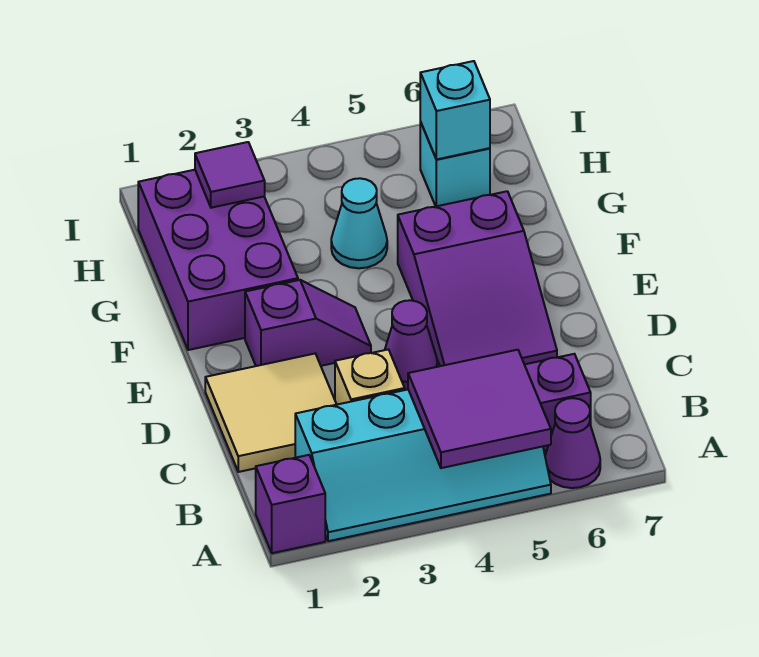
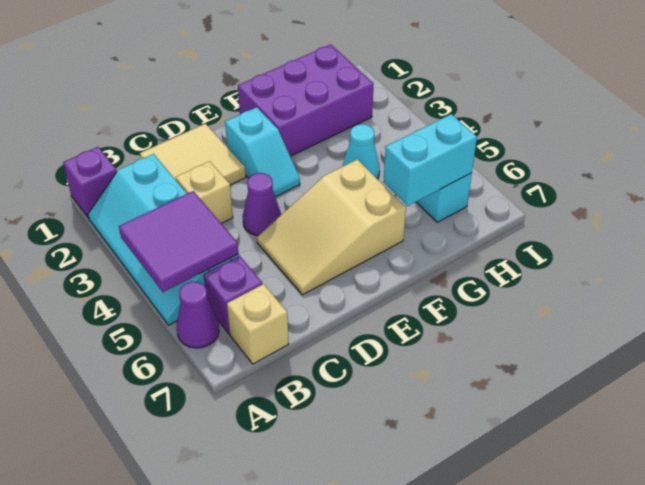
none -> tan 1x1 brick [227,284,289,364]
purple 2x3 slope [398,191,557,366] -> tan 2x3 slope [257,159,406,295]
purple 1x2 slope [245,280,371,366] -> cyan 1x2 slope [225,107,300,197]
purple 1x1 tile [195,142,265,208] -> none
cyan 1x1 brick [420,61,490,159] -> cyan 1x2 brick [384,114,477,206]

